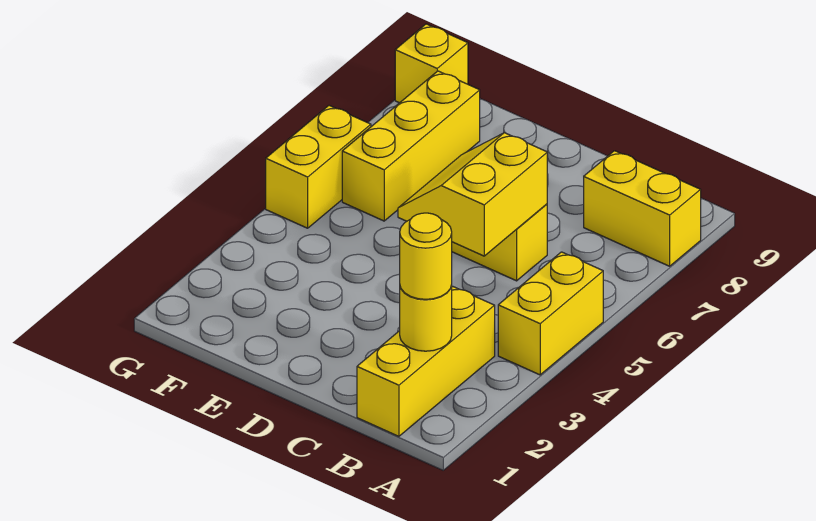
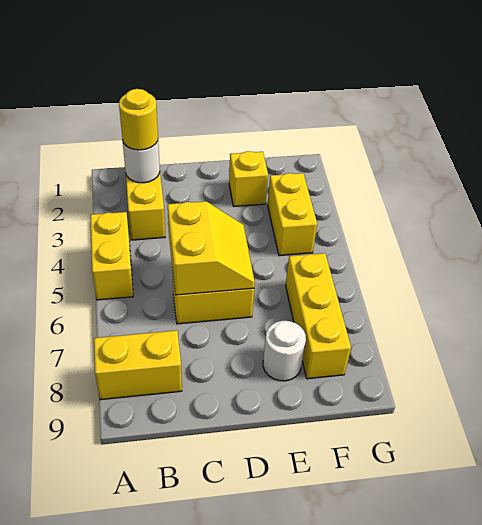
yellow 1x1 round brick [400,285,452,351] -> white 1x1 round brick [123,141,160,183]
none -> white 1x1 round brick [263,321,306,381]
yellow 1x2 brick [266,106,371,228] -> yellow 1x2 brick moved to [268,173,317,256]
yellow 1x1 brick [395,24,468,103] -> yellow 1x1 brick moved to [229,151,268,206]

